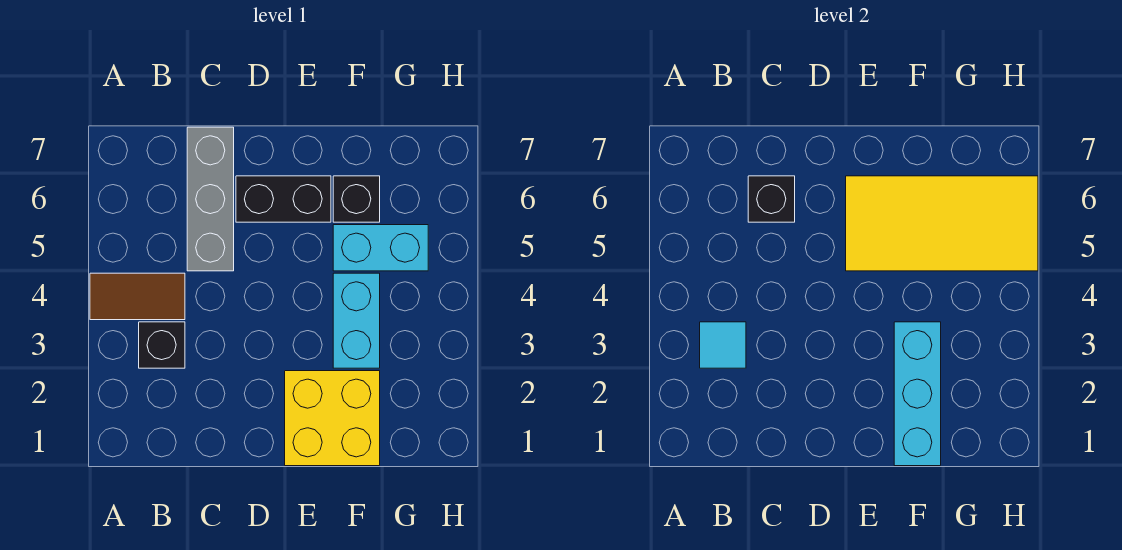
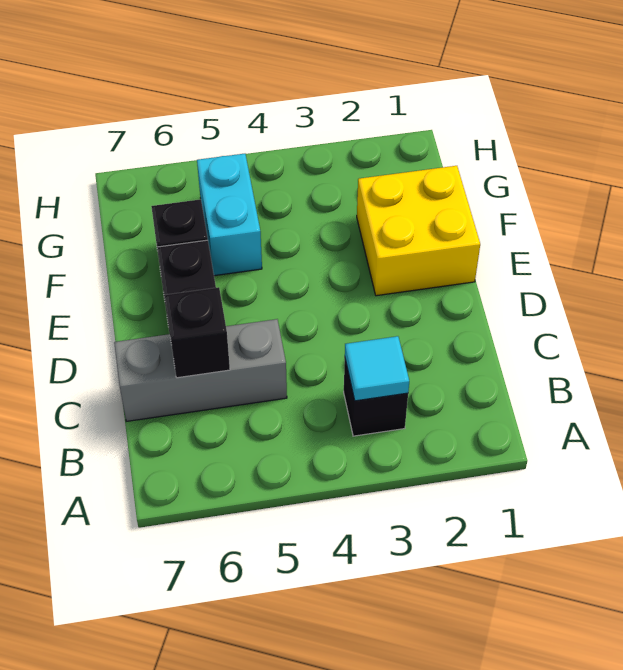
brown 1x2 tile [90,273,185,320] -> none
yellow 2x4 tile [846,176,1038,271] -> none
cyan 1x3 brick [894,322,941,466] -> none
cyan 1x2 brick [333,273,380,368] -> none

